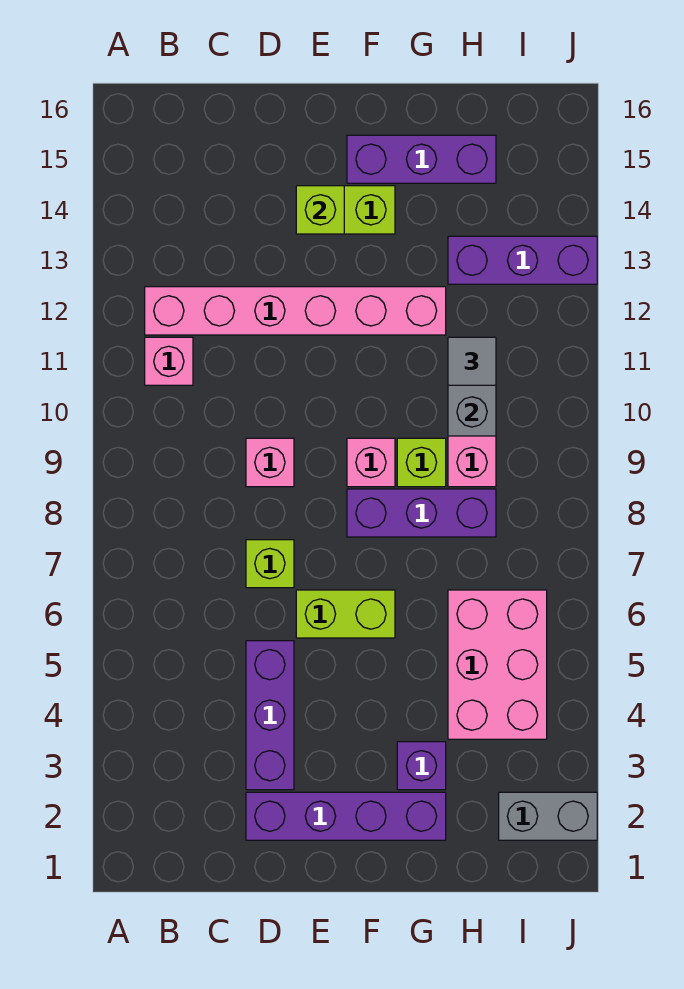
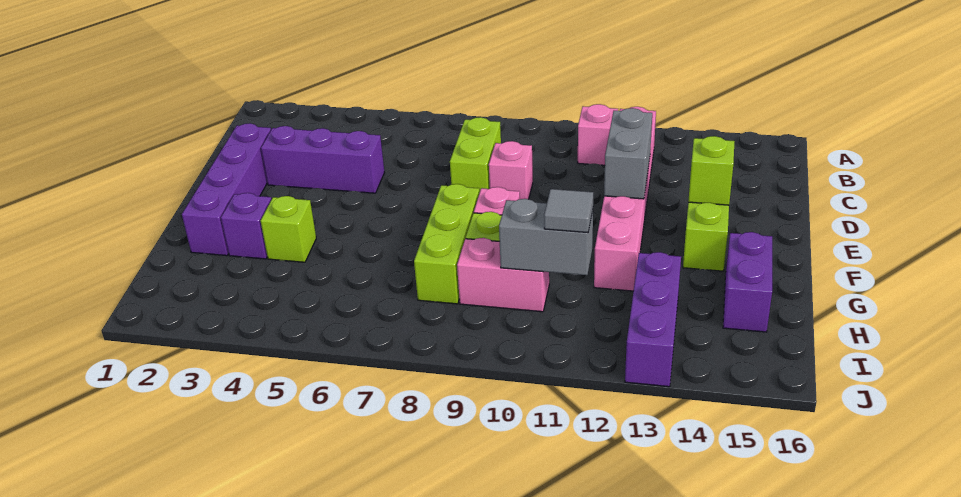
lime 1x1 brick [246,540,294,588] -> lime 1x1 brick moved to [261,196,316,262]
lime 1x2 brick [296,590,395,638] -> lime 1x2 brick moved to [450,117,501,193]
purple 1x3 brick [347,489,496,537] -> lime 1x3 brick [414,184,479,304]
purple 1x3 brick [347,135,496,183] -> purple 1x2 brick [723,232,772,332]
pink 2x3 brick [448,590,547,739] -> none
grey 1x2 brick [499,792,597,840] -> grey 1x2 brick moved to [604,108,652,199]

